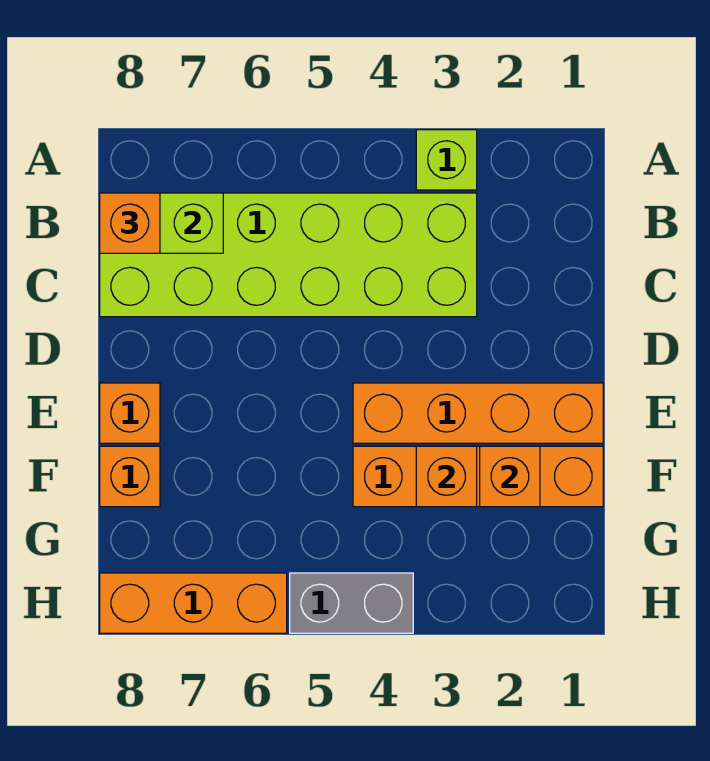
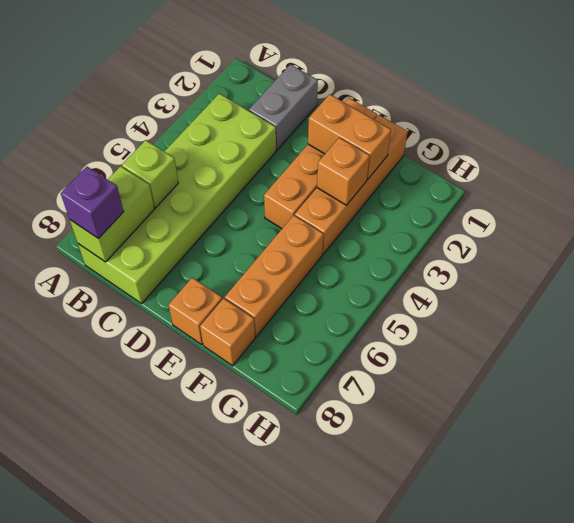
lime 1x1 brick [416,130,477,190] -> lime 1x1 brick moved to [122,140,178,208]
orange 1x1 brick [100,193,160,253] -> purple 1x1 brick [61,167,124,239]
orange 1x1 brick [480,446,540,507] -> orange 1x2 brick [308,94,391,179]
grey 1x2 brick [290,573,413,633] -> grey 1x2 brick moved to [249,64,318,150]
orange 1x3 brick [100,573,287,633] -> orange 1x3 brick moved to [225,215,323,337]

